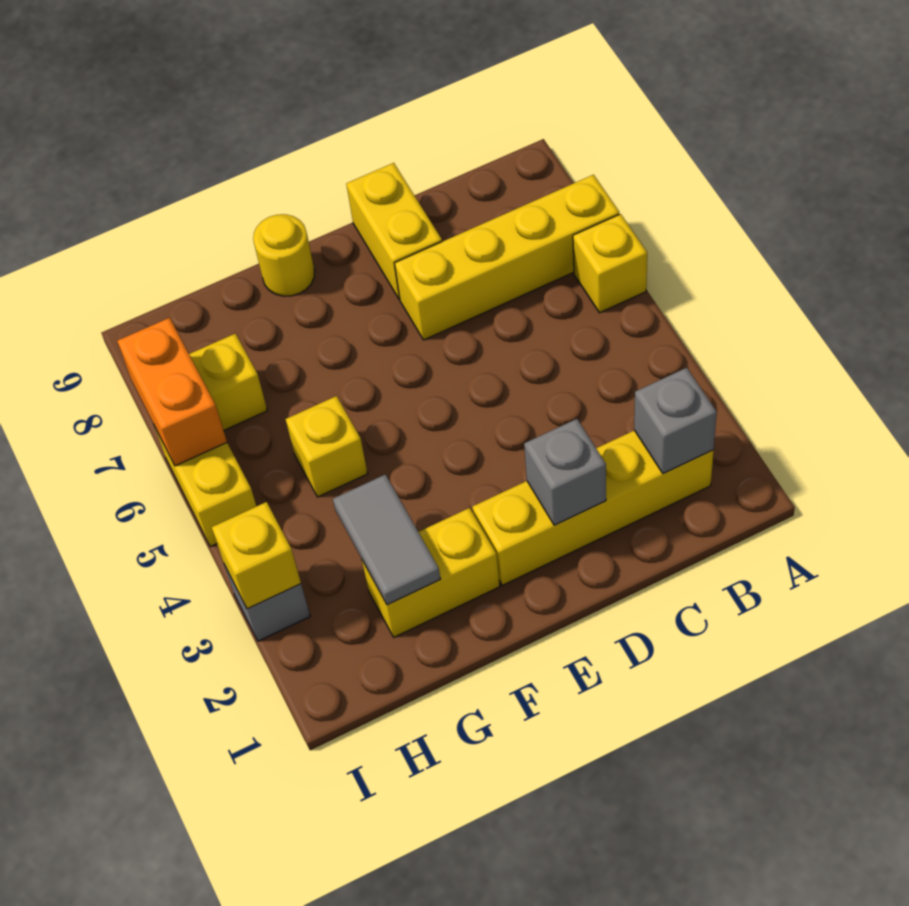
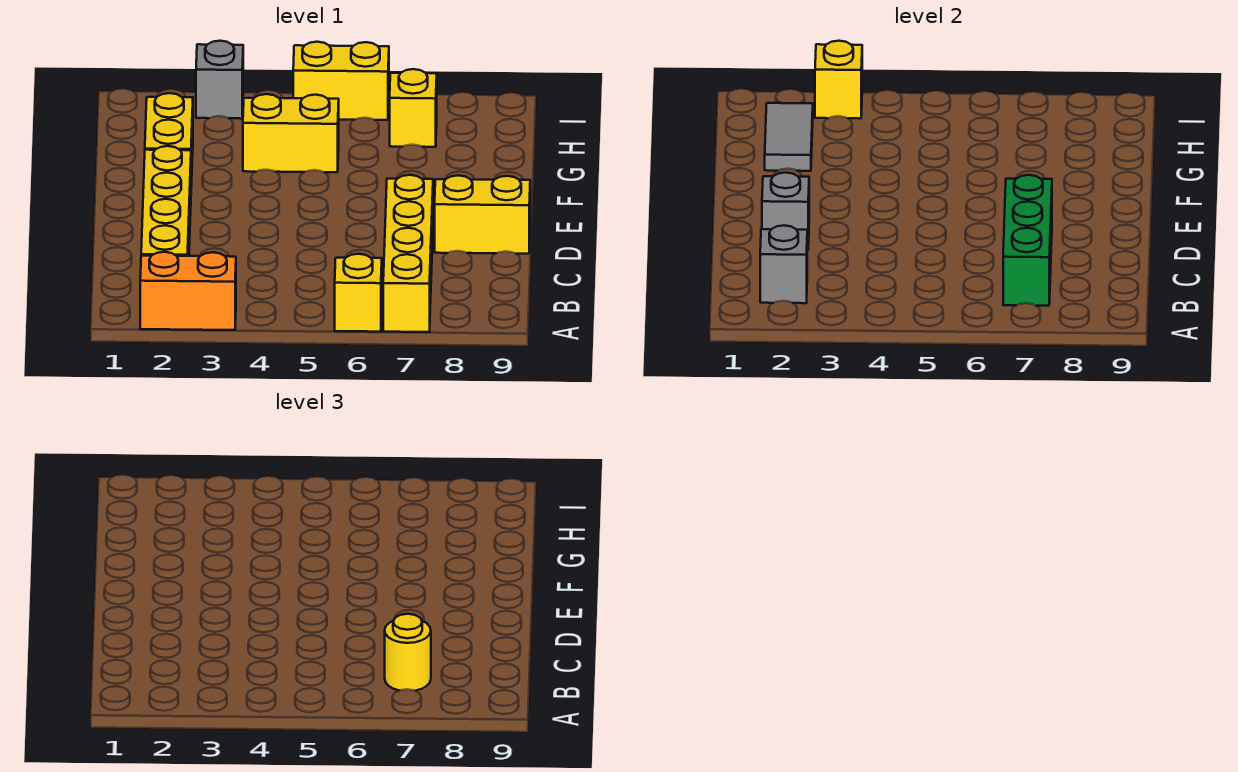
none -> green 1x3 brick [1003,175,1052,306]
yellow 1x1 round brick [253,214,315,296] -> yellow 1x1 round brick moved to [385,614,431,691]
grey 1x2 tile [333,474,441,605] -> grey 1x2 tile turned to [765,103,813,171]
yellow 1x1 brick [286,396,368,497] -> yellow 1x2 brick [243,94,339,172]
orange 1x2 brick [117,318,227,466] -> orange 1x2 brick moved to [140,252,236,330]

